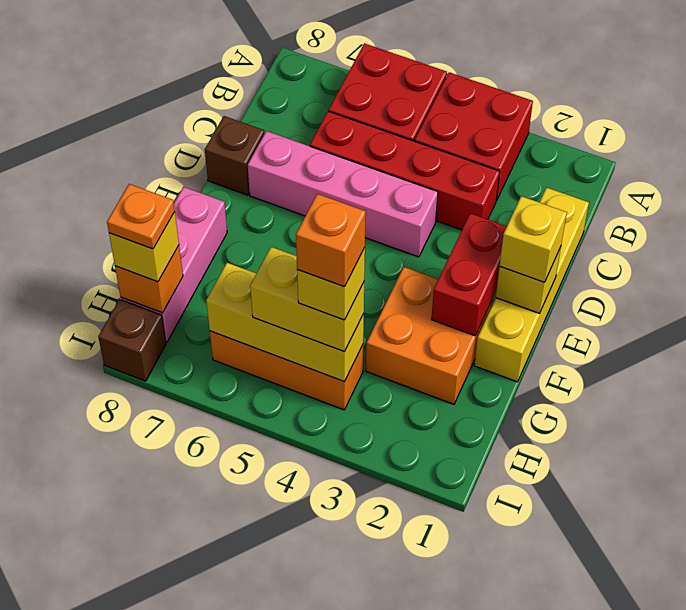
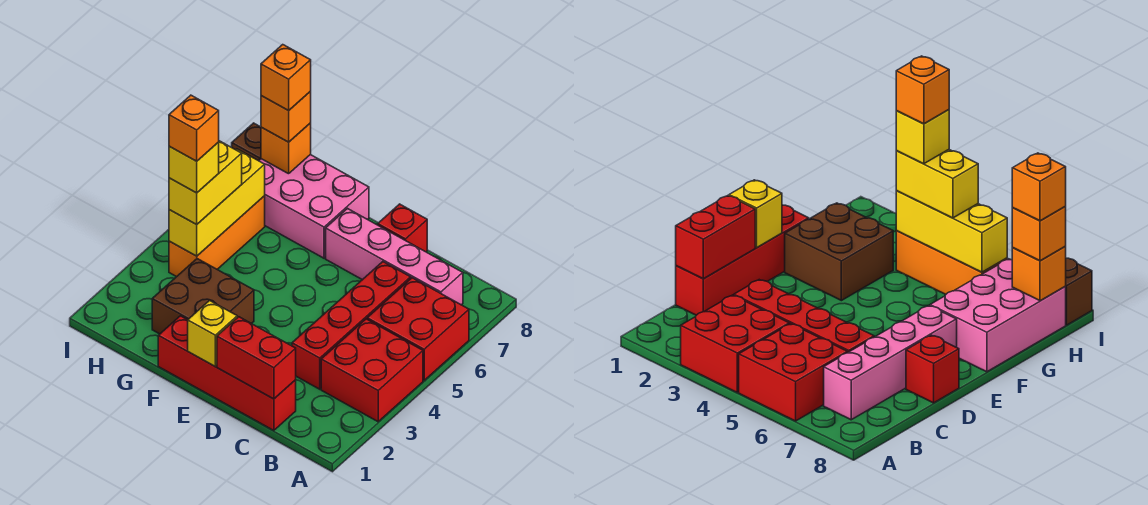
yellow 1x4 brick [474,188,589,382] -> red 1x4 brick [158,316,296,431]
pink 1x4 brick [248,131,438,257] -> pink 1x4 brick turned to [326,209,463,305]
brown 1x1 brick [205,116,264,195] -> red 1x1 brick [378,204,427,252]
yellow 1x1 brick [500,196,567,282] -> none
red 1x2 brick [431,213,507,336] -> red 1x2 brick moved to [217,317,296,399]
orange 2x2 brick [366,267,492,404] -> brown 2x2 brick [152,259,254,334]
pink 1x3 brick [121,187,227,342] -> pink 2x3 brick [259,155,369,258]
yellow 1x1 brick [109,212,179,282] -> orange 1x1 brick [261,92,311,142]
orange 1x1 plate [107,184,175,249] -> orange 1x1 brick [261,45,311,111]

